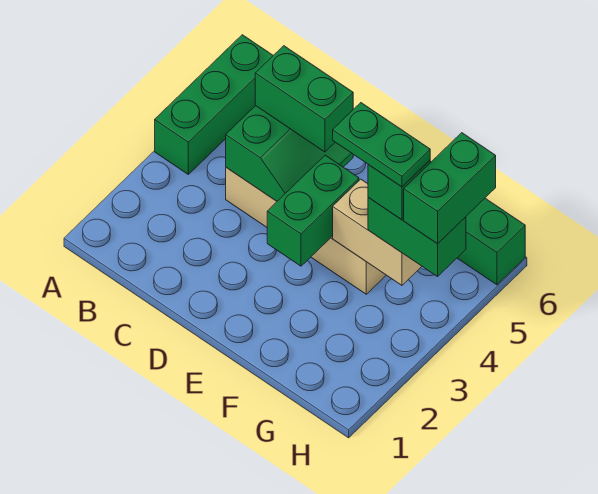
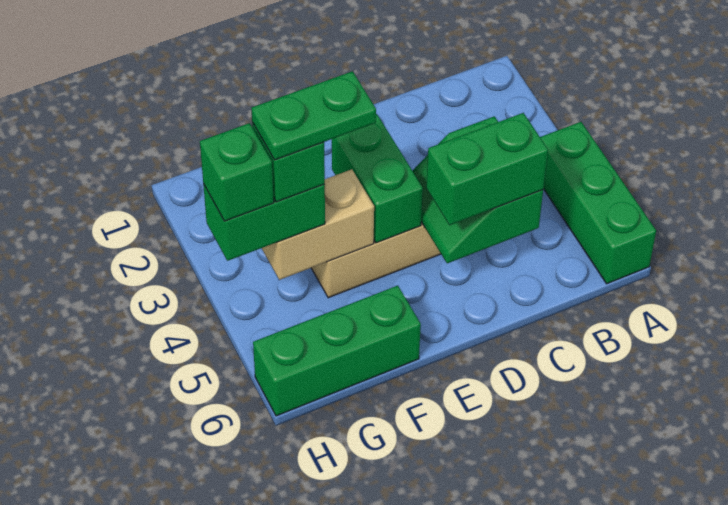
green 1x2 brick [404,133,496,244] -> green 1x1 brick [200,123,274,221]

